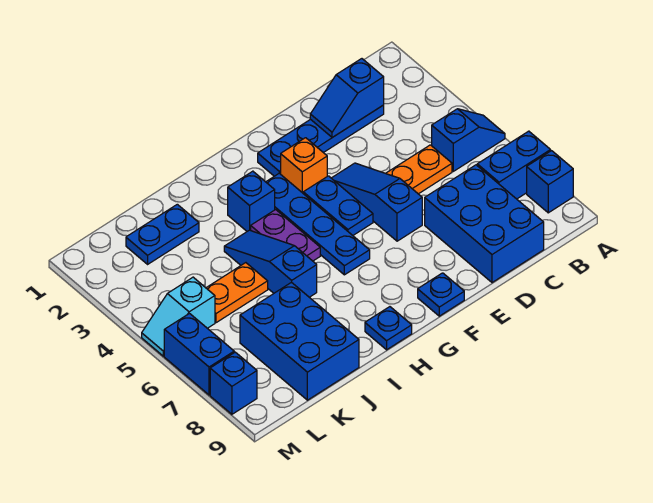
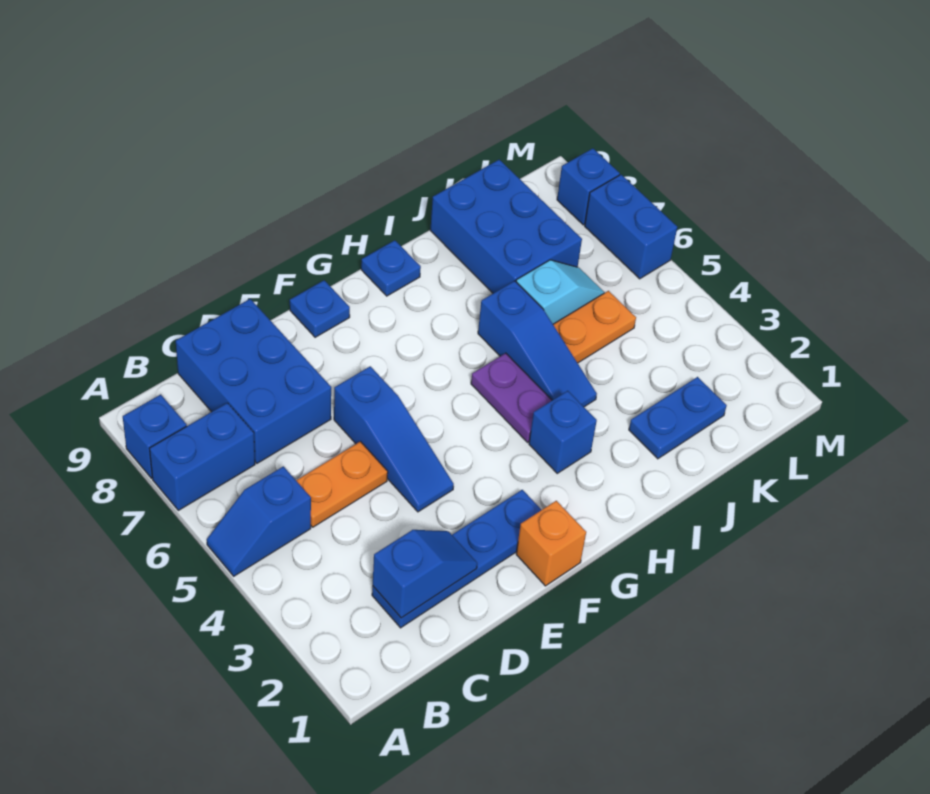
orange 1x1 brick [281,138,327,193] -> orange 1x1 brick moved to [516,501,586,586]
blue 1x2 plate [303,176,373,235] -> none
blue 1x4 plate [266,173,370,275] -> none
cyan 1x2 slope [142,277,215,356] -> cyan 1x2 slope moved to [516,260,605,324]

